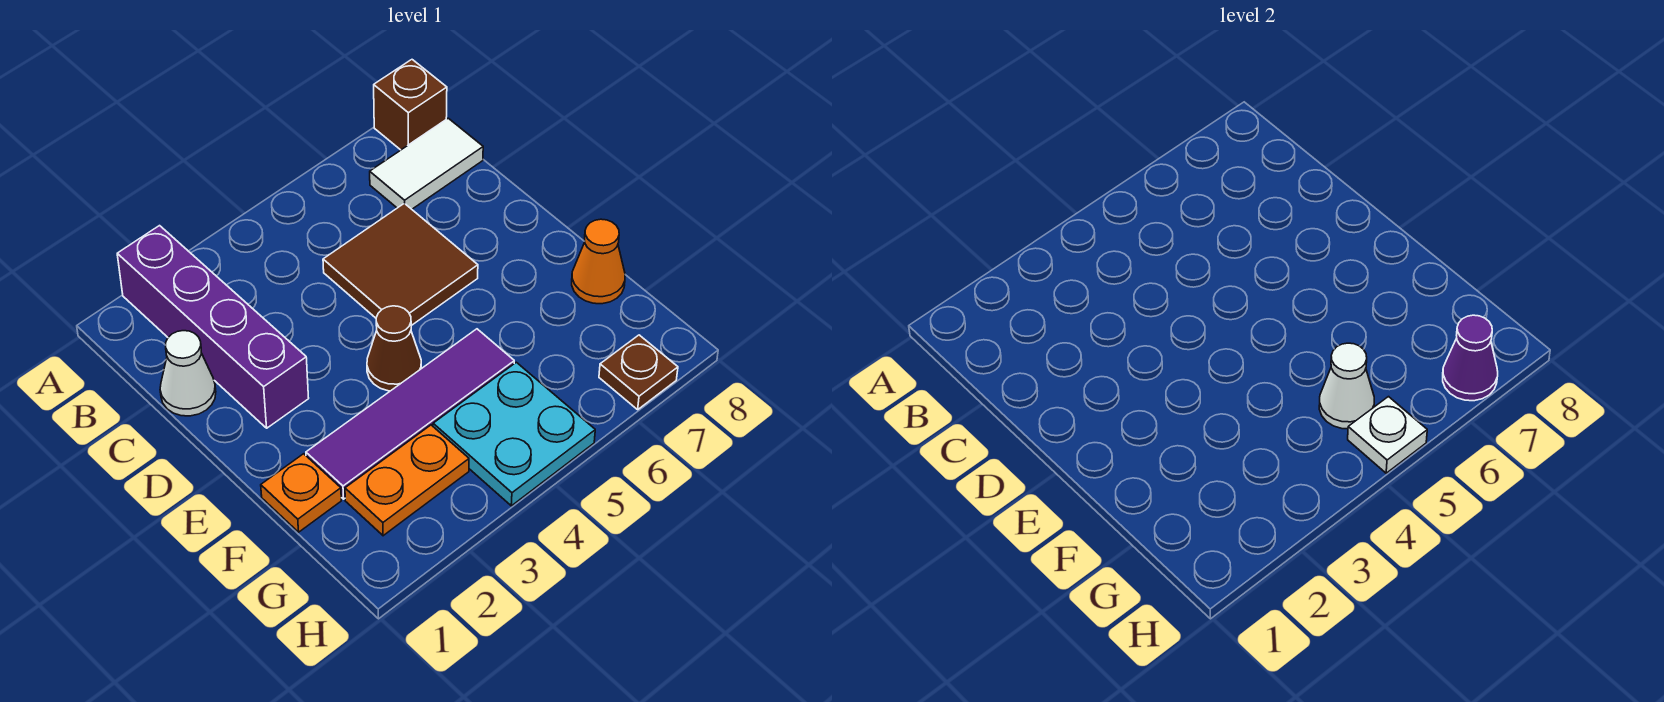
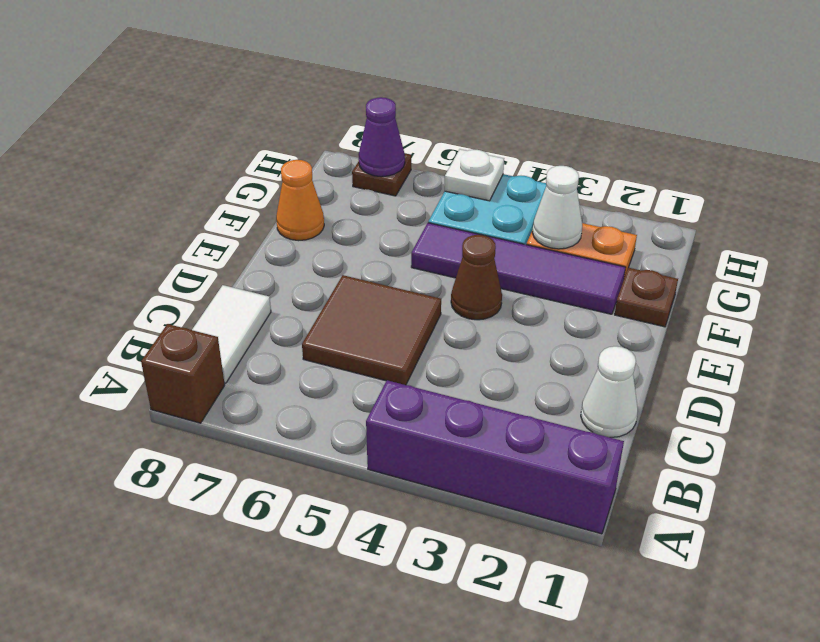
purple 1x4 brick [117,226,309,428] -> purple 1x4 brick turned to [366,380,624,534]
white 1x2 tile [370,118,483,209] -> white 1x2 tile turned to [192,285,271,383]
orange 1x1 plate [261,454,341,532] -> brown 1x1 plate [615,268,678,327]
white 1x1 cone [1319,343,1374,429] -> white 1x1 cone moved to [532,166,582,249]

